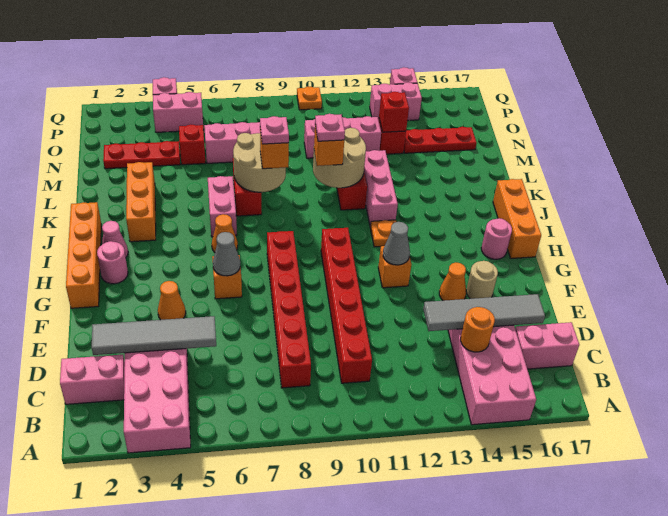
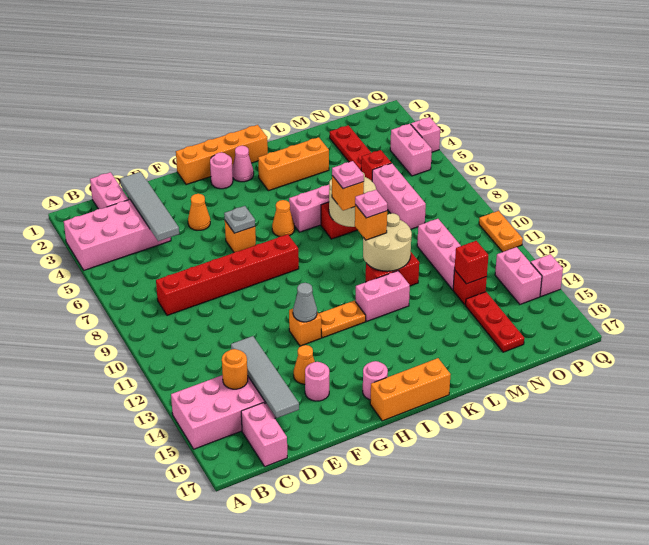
red 1x6 brick [321,228,372,383] -> none
tan 1x1 round brick [466,261,498,299] -> pink 1x1 round brick [305,362,329,401]
grey 1x1 cone [213,232,240,276] -> grey 1x1 plate [224,206,255,233]
orange 1x1 plate [370,220,396,247] -> orange 1x2 plate [319,301,366,338]
pink 1x3 brick [364,150,398,227] -> pink 1x2 brick [356,271,410,321]
orange 1x1 plate [297,87,322,110] -> orange 1x2 plate [479,211,523,252]

